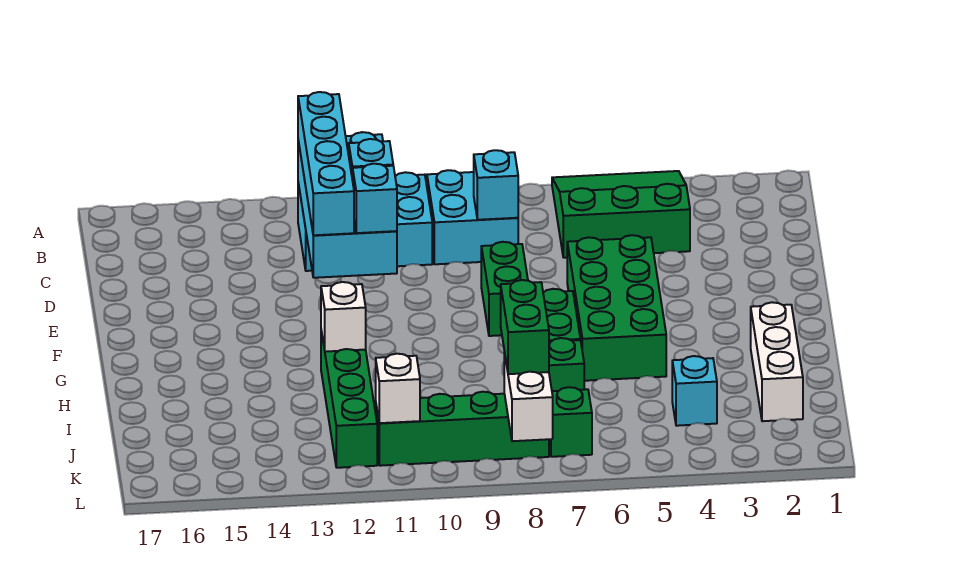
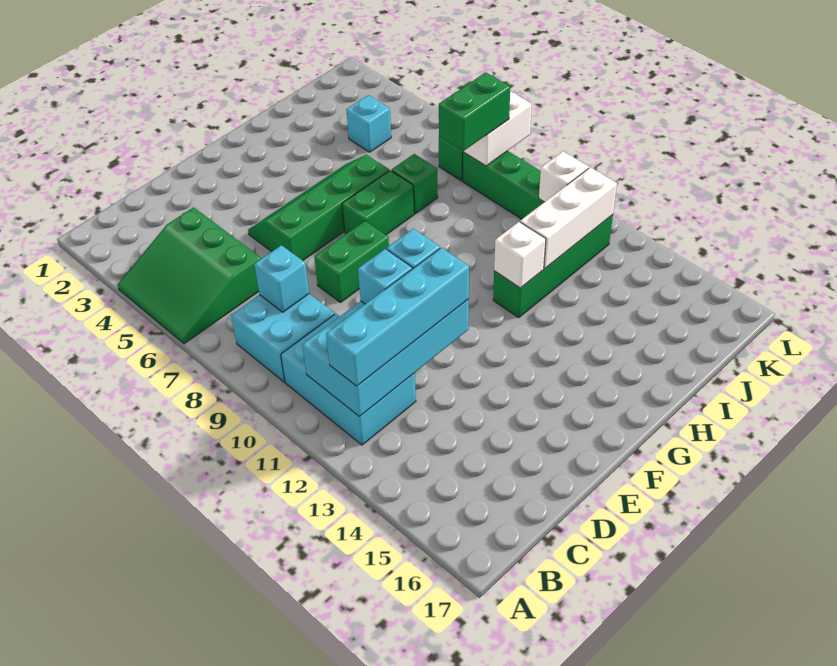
green 2x4 brick [567,235,666,381] -> green 2x4 slope [248,155,389,261]
white 1x3 brick [751,302,803,421] -> white 1x3 brick moved to [520,167,617,268]

